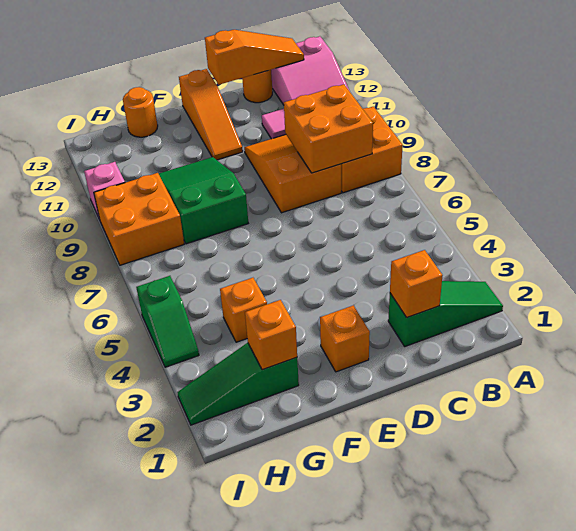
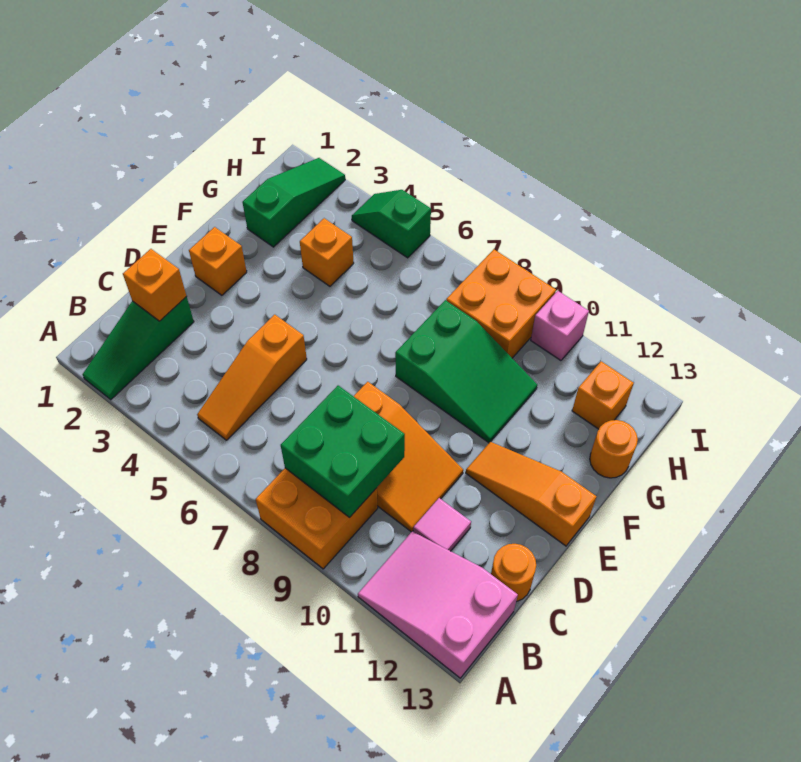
orange 2x2 brick [284,84,373,173] -> green 2x2 brick [281,386,405,517]
orange 1x3 slope [205,30,304,85] -> orange 1x3 slope moved to [197,315,307,440]
orange 1x1 brick [245,300,297,370] -> orange 1x1 brick moved to [572,361,634,429]

